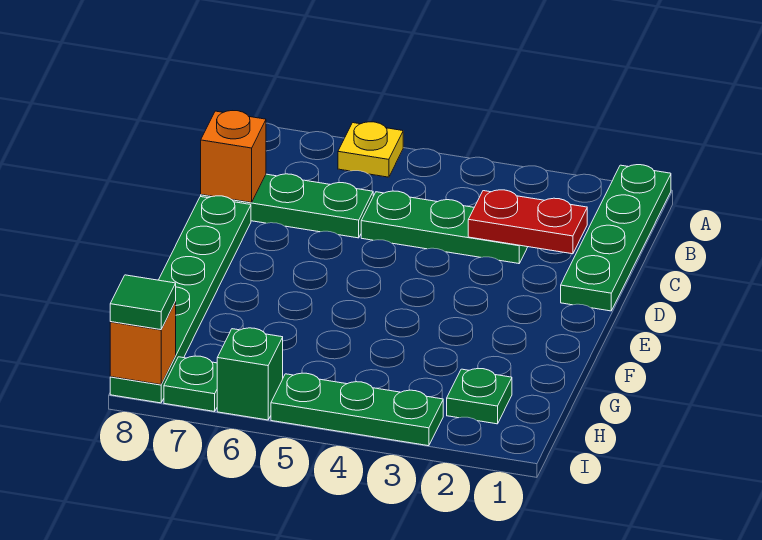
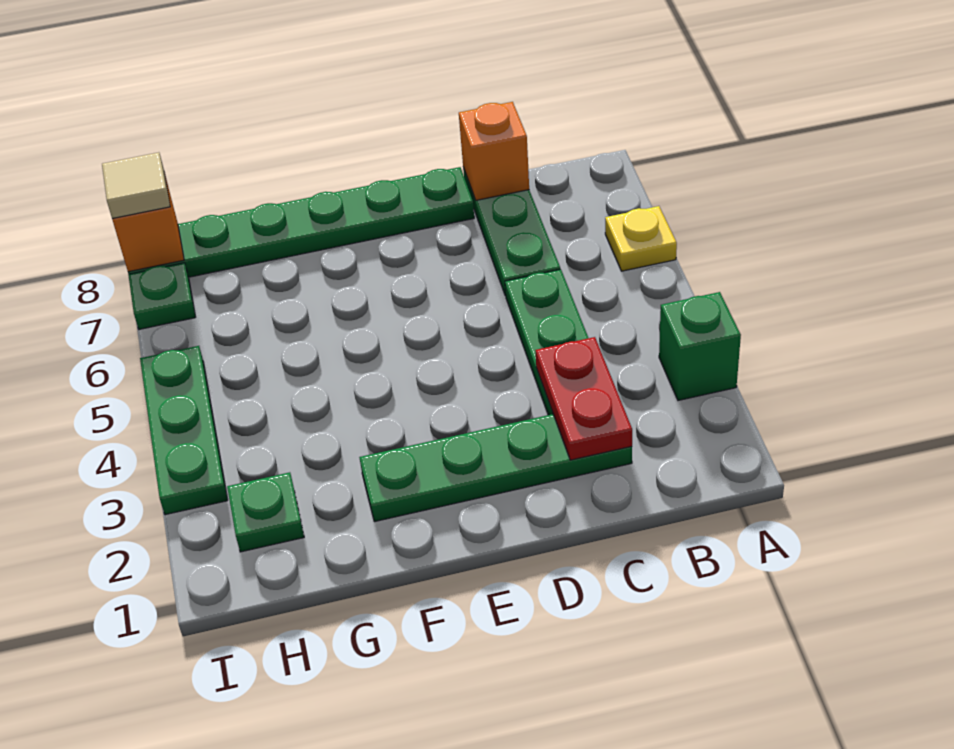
green 1x4 plate [561,165,671,311] -> green 1x4 plate moved to [359,414,632,522]
green 1x1 brick [217,328,283,420] -> green 1x1 brick moved to [659,292,741,401]
green 1x1 tile [110,275,176,330] -> tan 1x1 tile [102,152,170,219]

